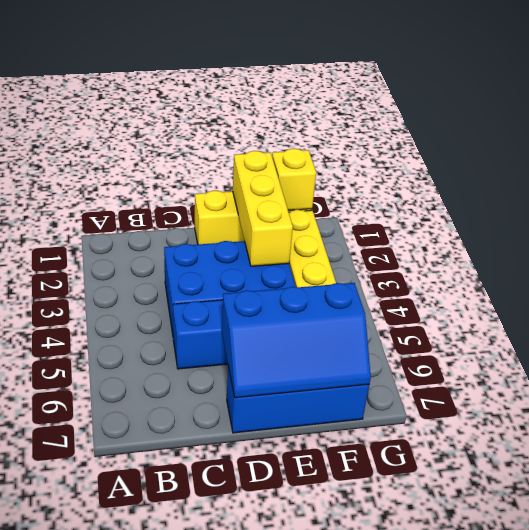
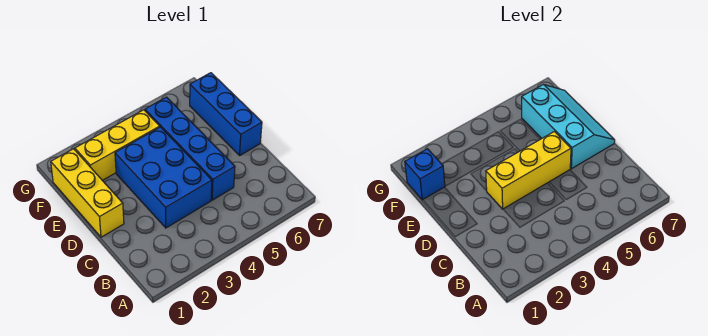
blue 2x3 slope [222,283,371,398] -> cyan 2x3 slope [522,84,615,169]
yellow 1x3 brick [233,151,293,266] -> yellow 1x3 brick moved to [486,132,571,209]
yellow 1x1 brick [272,148,316,210] -> blue 1x1 brick [405,149,445,200]

